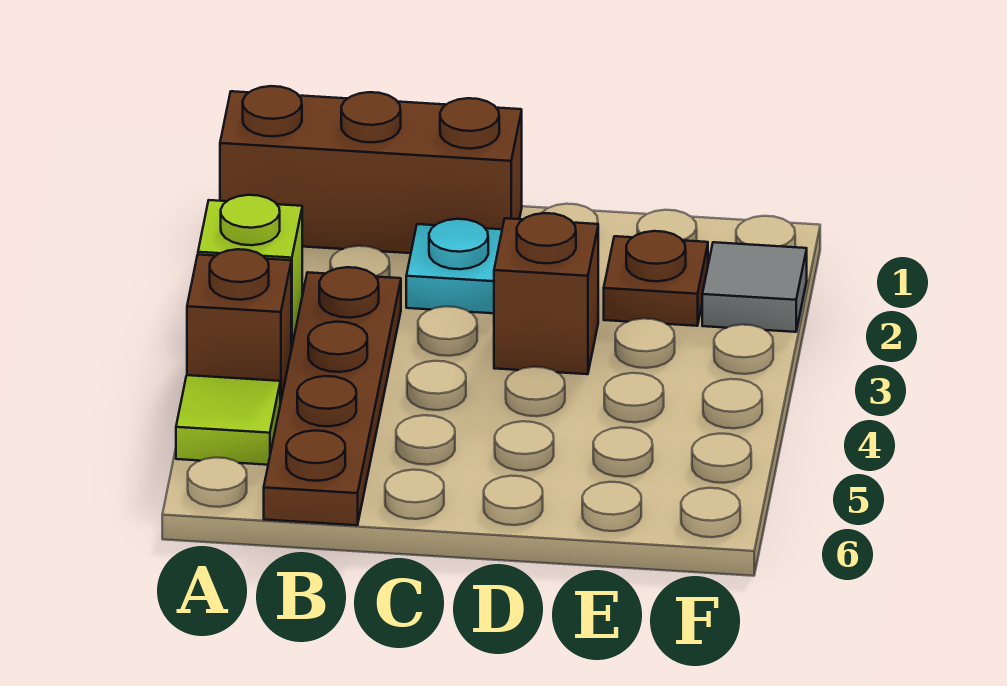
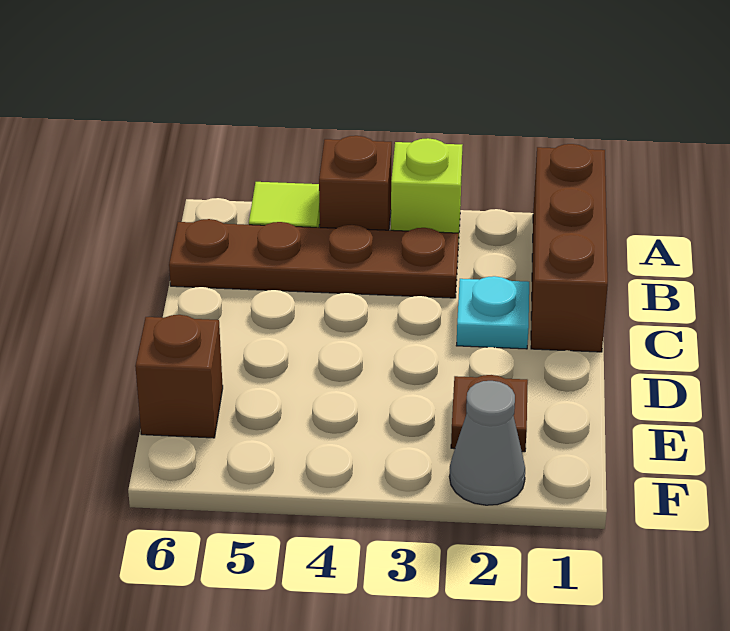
brown 1x1 brick [494,213,598,374] -> brown 1x1 brick moved to [135,315,223,438]
grey 1x1 tile [702,242,807,332] -> grey 1x1 cone [449,381,525,505]

